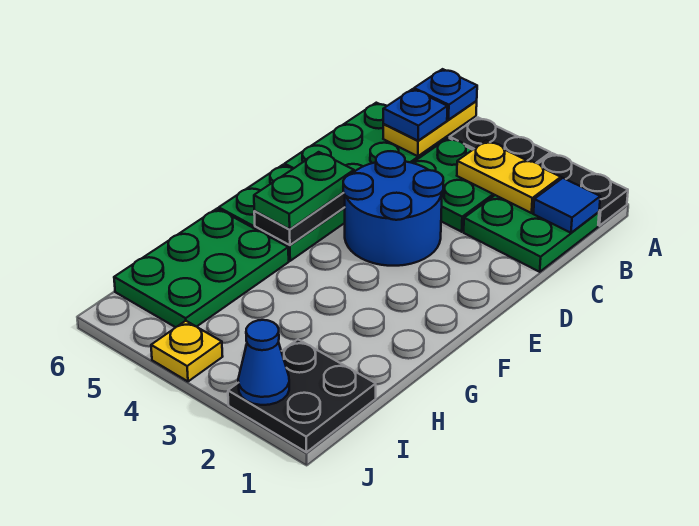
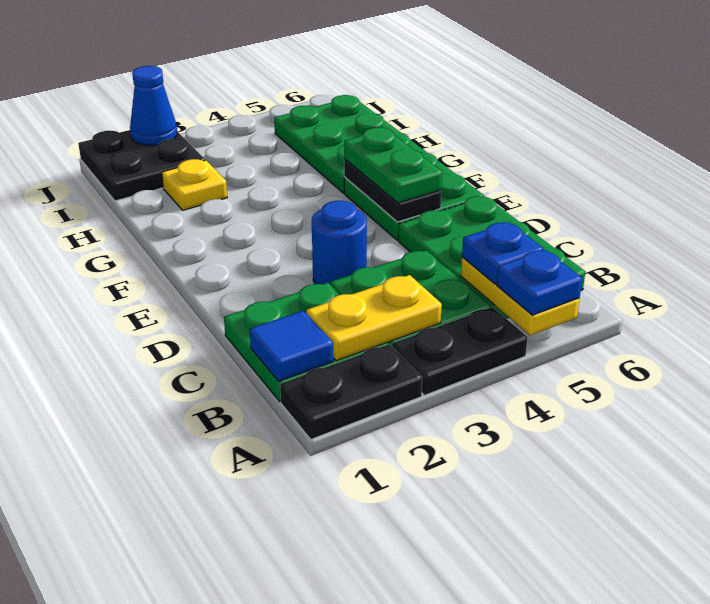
blue 2x2 round brick [343,151,443,266] -> blue 1x1 round brick [312,201,367,284]
yellow 1x1 plate [151,321,223,381] -> yellow 1x1 plate moved to [162,159,227,210]

